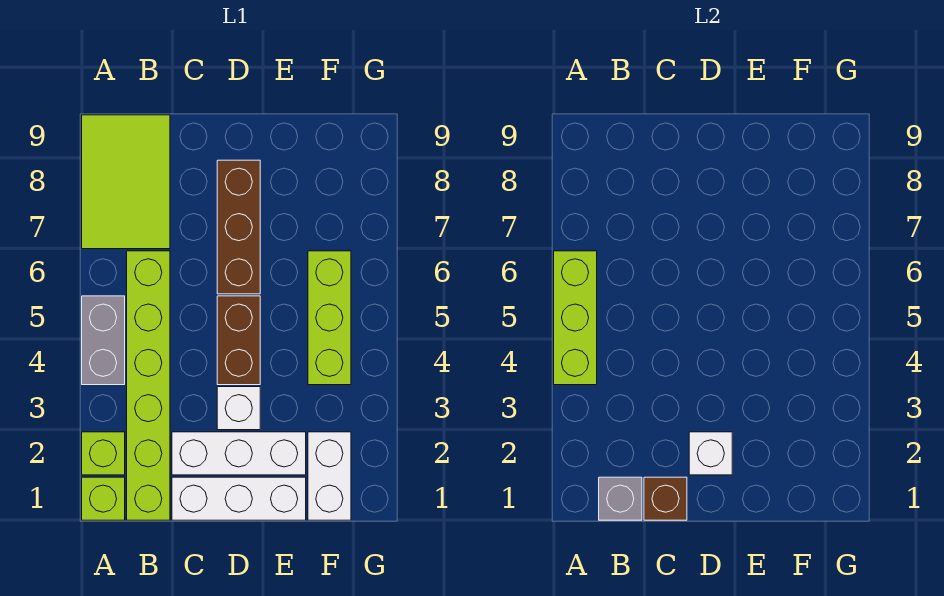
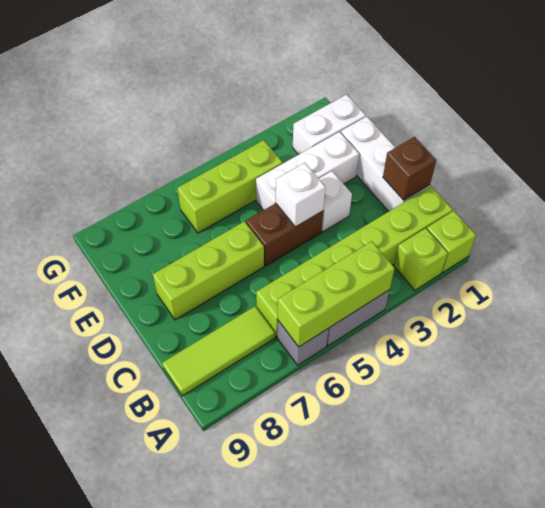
lime 2x3 tile [82,115,170,249] -> lime 1x3 tile [162,306,275,396]
grey 1x1 brick [599,477,642,520] -> grey 1x1 brick moved to [277,321,329,365]
white 1x3 brick [172,432,306,475] -> white 1x3 brick turned to [256,132,359,210]
white 1x1 brick [689,432,732,475] -> white 1x1 brick moved to [276,163,325,227]
brown 1x3 brick [217,160,260,294] -> lime 1x3 brick [153,221,264,320]

